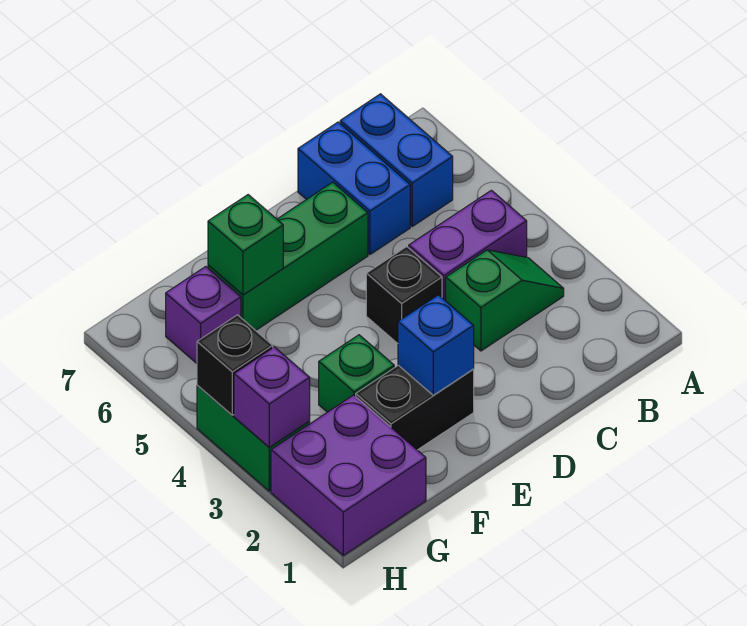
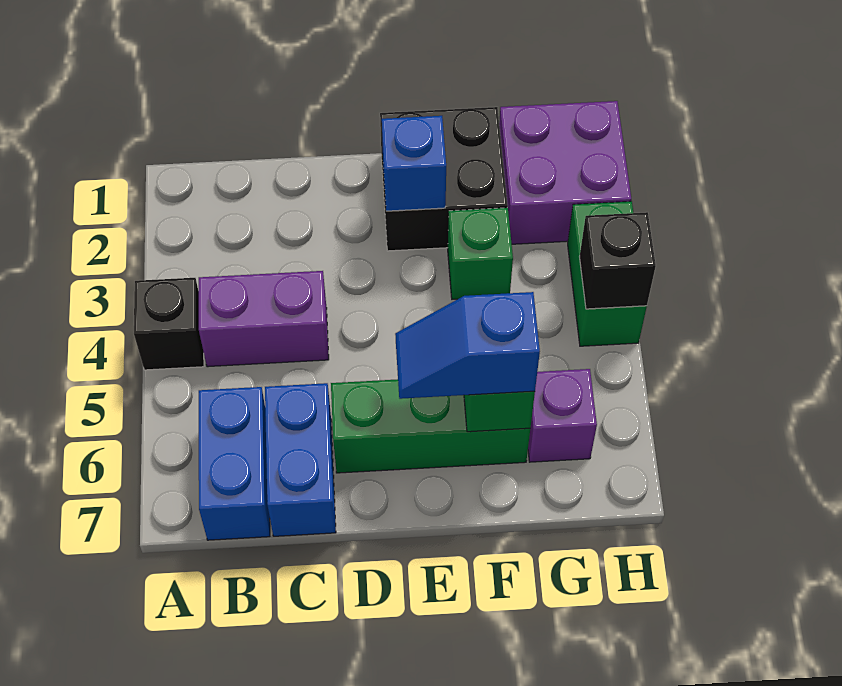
green 1x2 slope [446,250,564,351] -> none
black 1x1 brick [366,247,442,344] -> black 1x1 brick moved to [134,278,204,370]
black 1x2 brick [356,365,474,450] -> black 2x2 brick [380,107,508,251]
none -> blue 1x2 slope [395,292,540,399]
purple 1x1 brick [234,347,310,448] -> none

